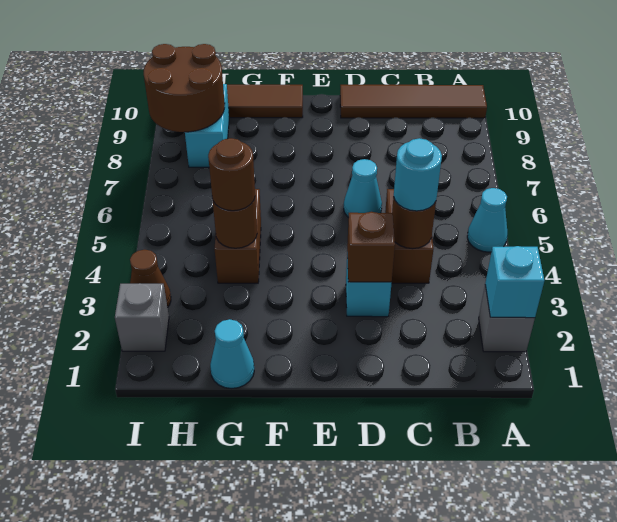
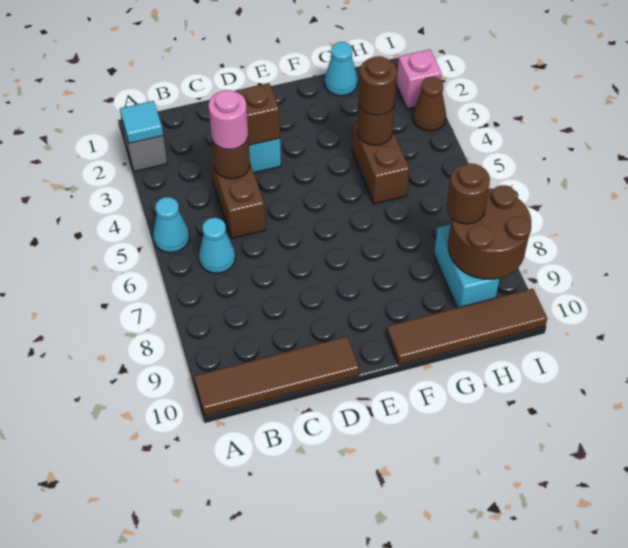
cyan 1x1 brick [485,246,544,318] -> cyan 1x1 tile [120,101,163,143]
cyan 1x1 round brick [394,138,442,211] -> pink 1x1 round brick [208,90,248,150]
cyan 1x1 cone [344,159,382,217] -> cyan 1x1 cone moved to [199,218,235,273]
none -> brown 1x1 round brick [447,163,490,224]
grey 1x1 brick [115,283,169,351] -> pink 1x1 brick [396,50,442,109]

